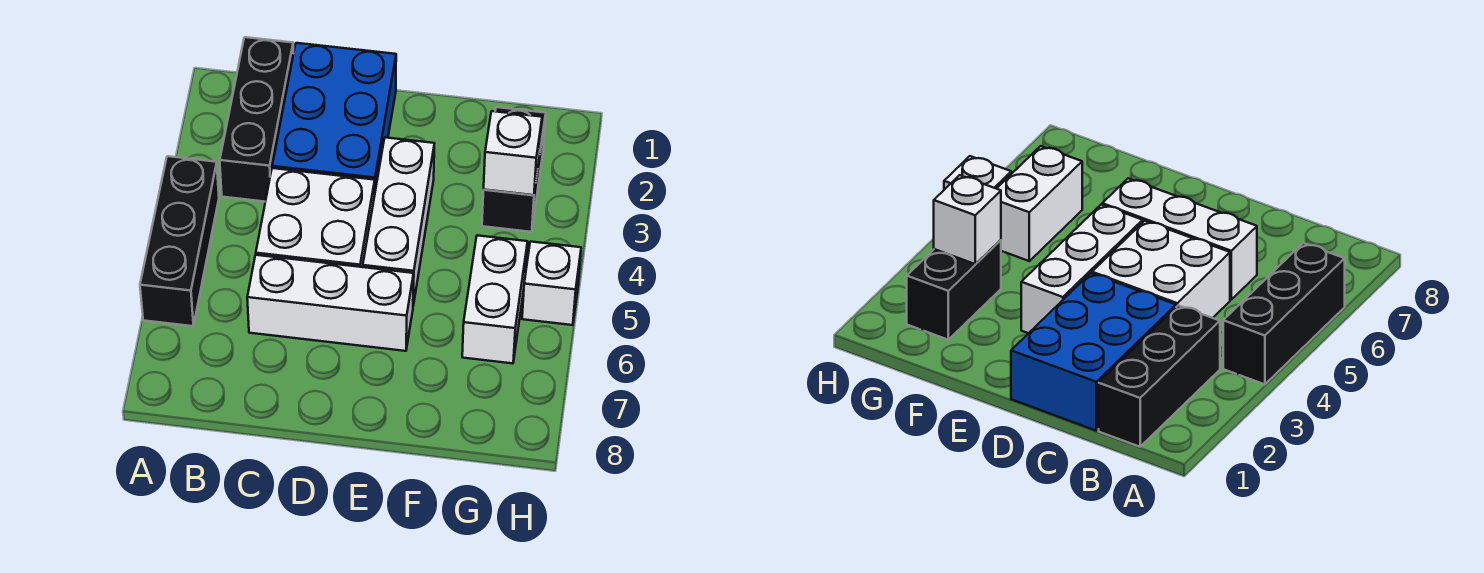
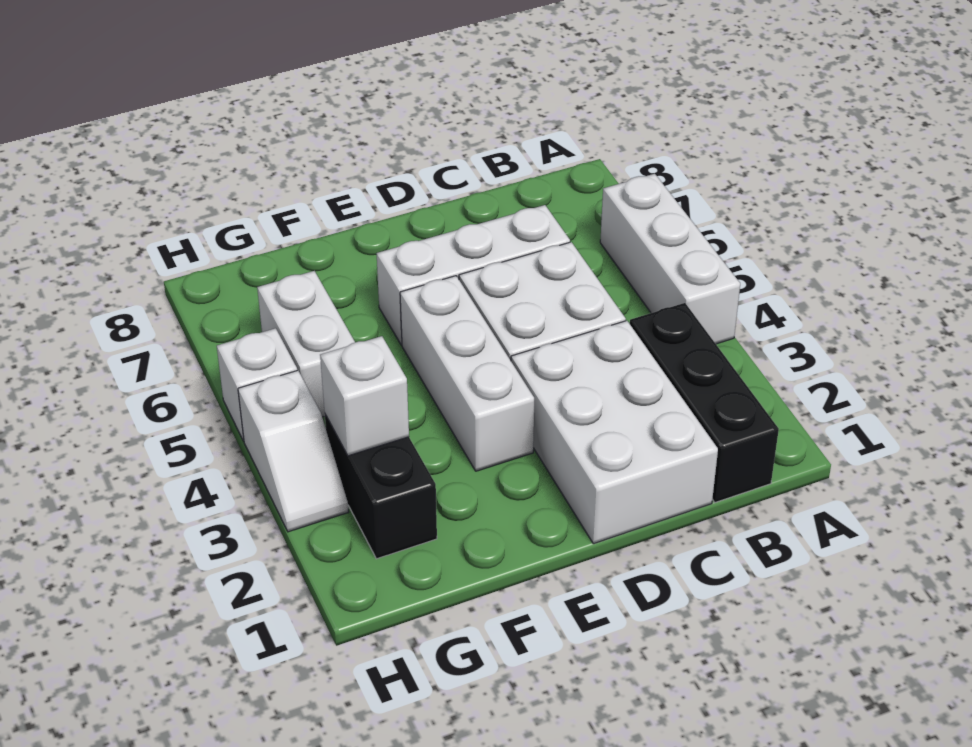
black 1x3 brick [140,156,219,326] -> white 1x3 brick [600,174,740,344]
blue 2x3 brick [272,43,396,191] -> white 2x3 brick [511,321,718,544]
none -> white 1x2 slope [238,370,348,532]

